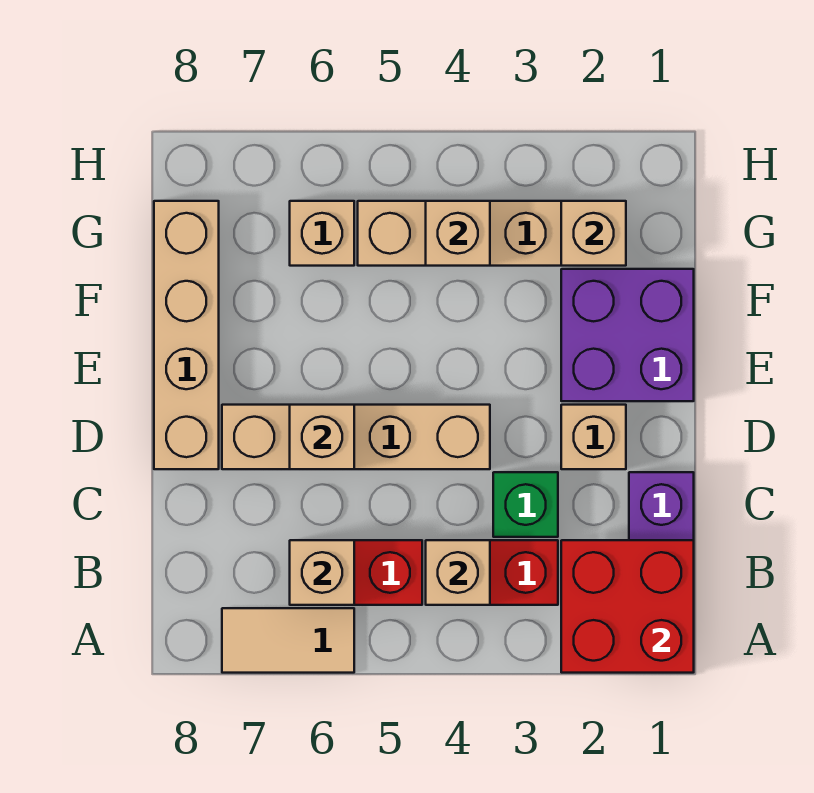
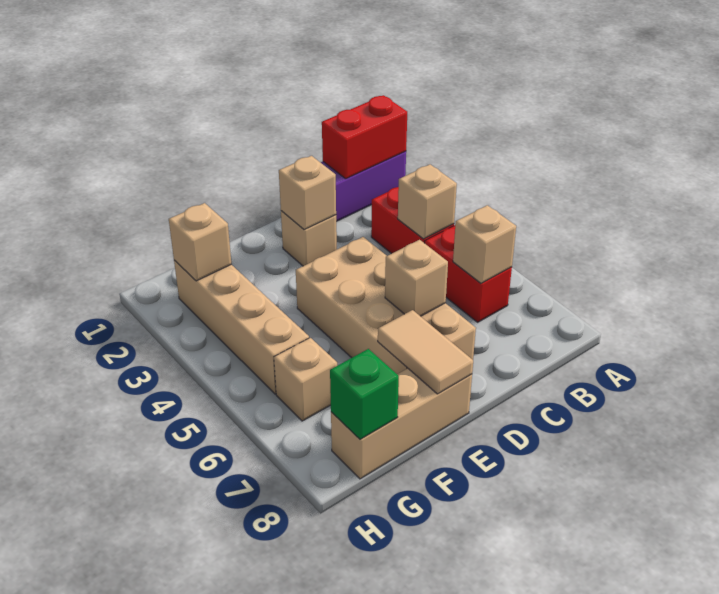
red 2x2 brick [561,540,694,673] -> red 1x2 brick [322,95,407,179]
tan 1x2 tile [222,608,354,673] -> tan 1x2 tile moved to [378,310,473,394]
green 1x1 brick [493,472,558,537] -> green 1x1 brick moved to [330,349,399,439]
tan 1x4 brick [222,405,490,469] -> tan 2x4 brick [296,237,476,374]
tan 1x4 brick [154,201,219,469] -> tan 1x3 brick [331,369,472,479]
purple 2x2 brick [561,269,694,401] -> none
tan 1x1 brick [426,201,490,266] -> tan 1x1 brick moved to [279,156,336,230]

